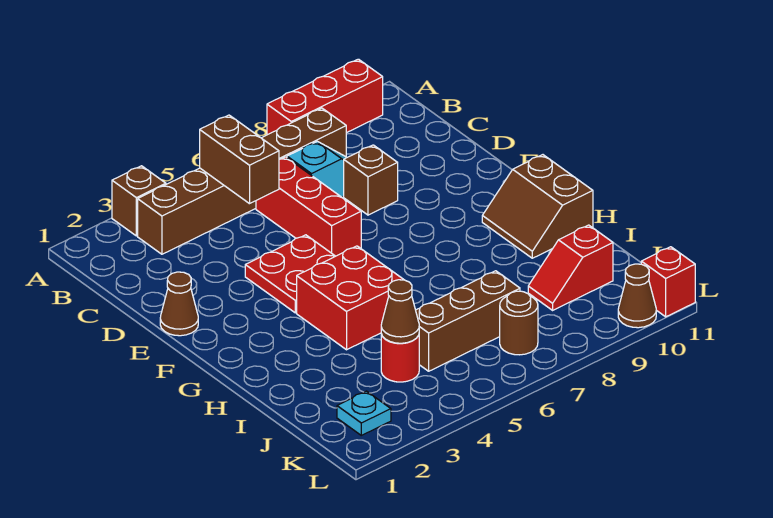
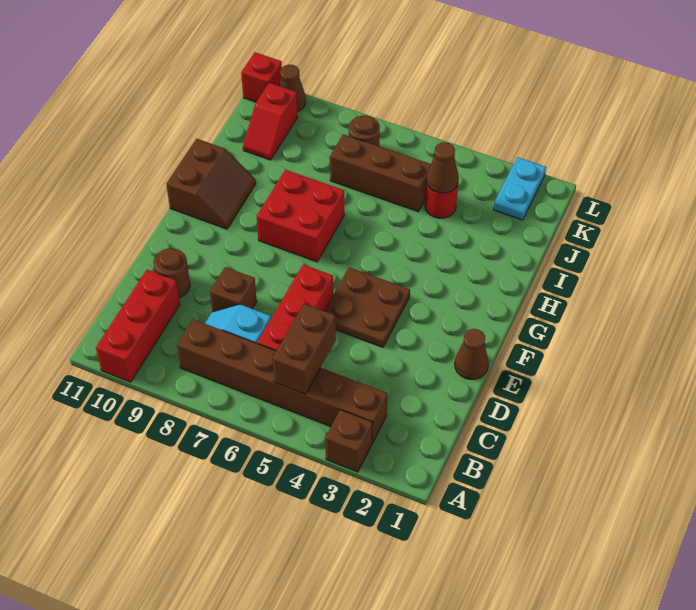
red 1x3 brick [267,59,383,135] -> red 1x3 brick turned to [96,270,180,382]
none -> brown 1x1 round brick [154,248,190,298]
red 2x2 plate [245,235,335,313] -> brown 2x2 plate [324,267,410,347]
red 2x2 brick [297,246,404,350] -> red 2x2 brick moved to [257,170,344,262]
red 1x2 slope [528,225,613,310] -> red 1x2 slope turned to [243,83,298,160]
cyan 1x1 plate [337,391,391,435] -> cyan 1x2 plate [493,157,546,220]

